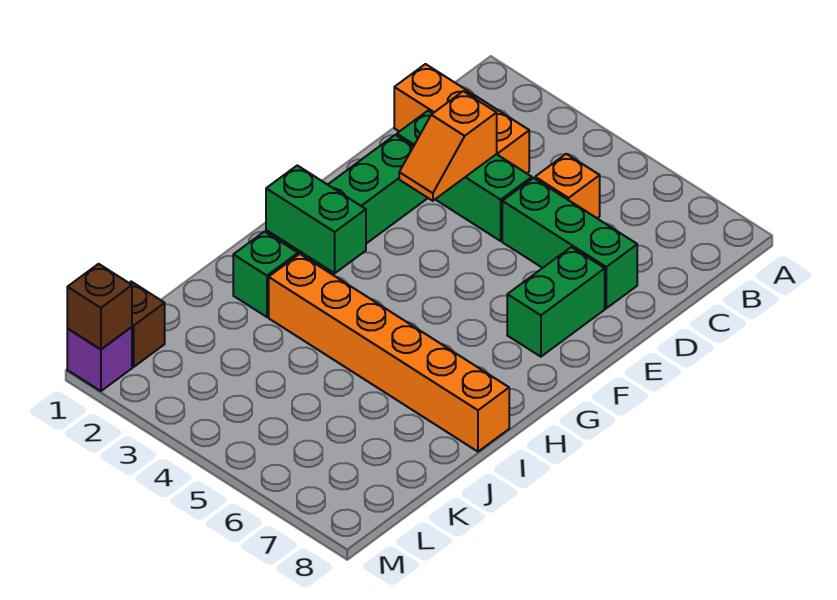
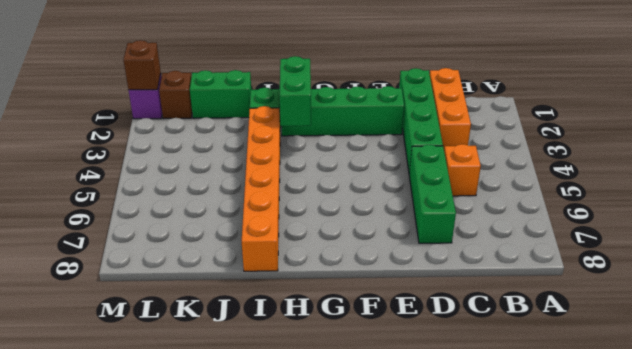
green 1x3 brick [397,111,532,241] -> green 1x4 brick [399,68,443,173]
orange 1x2 slope [399,91,497,201] -> none
green 1x2 brick [507,247,605,357] -> green 1x2 brick moved to [190,70,251,118]

